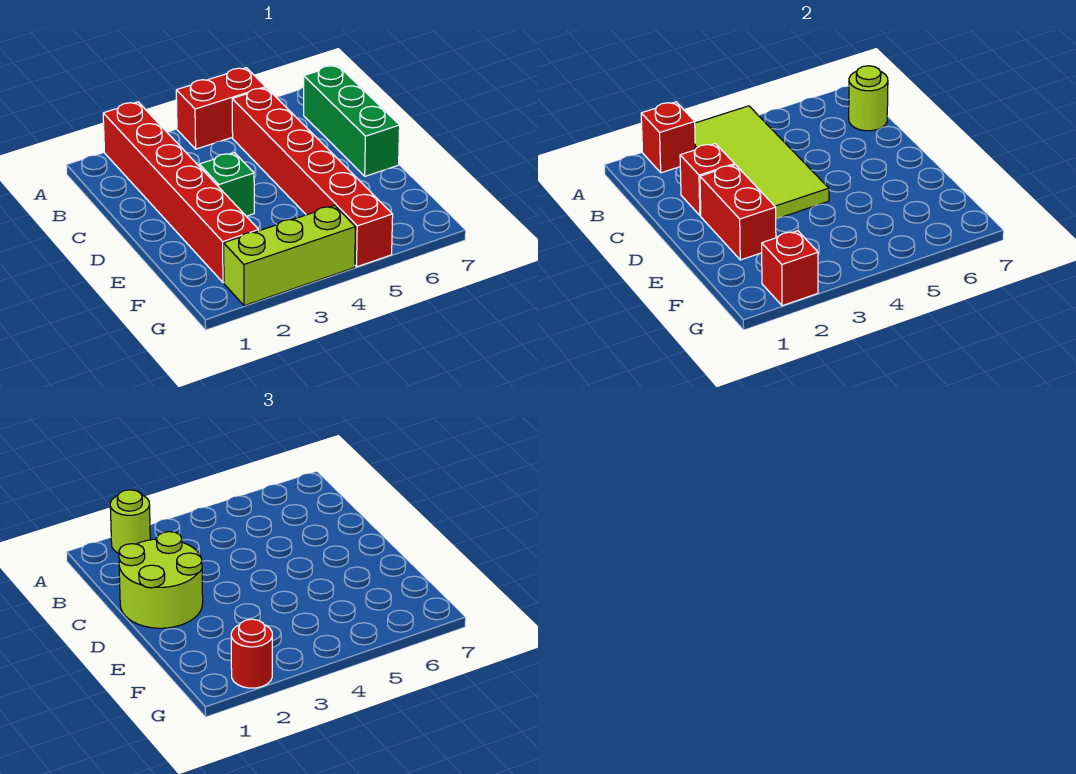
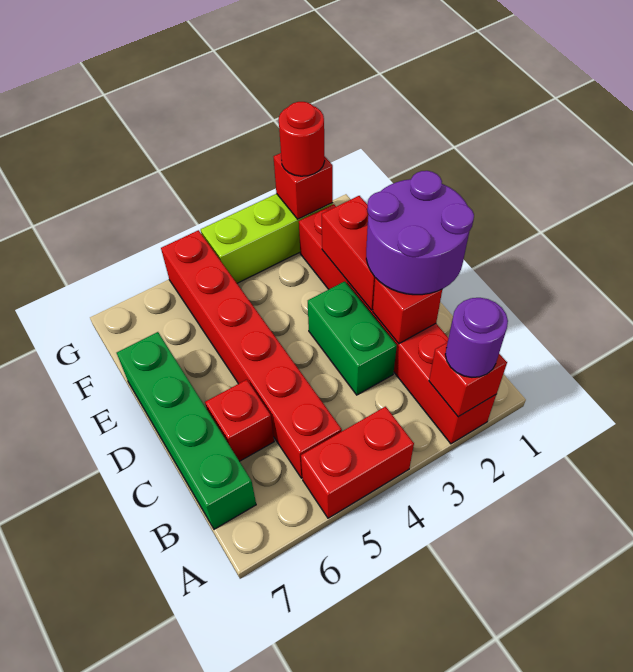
lime 1x1 round brick [110,490,150,553] -> purple 1x1 round brick [445,298,508,377]
lime 2x4 tile [695,106,829,219] -> none
green 1x3 brick [304,65,400,176] -> green 1x4 brick [117,332,256,529]
lime 1x1 round brick [849,66,888,131] -> none
lime 2x2 round brick [119,532,203,628] -> purple 2x2 round brick [366,171,474,295]
none -> red 1x1 brick [205,380,274,461]
green 1x1 brick [199,153,254,216] -> green 1x2 brick [308,281,397,395]

